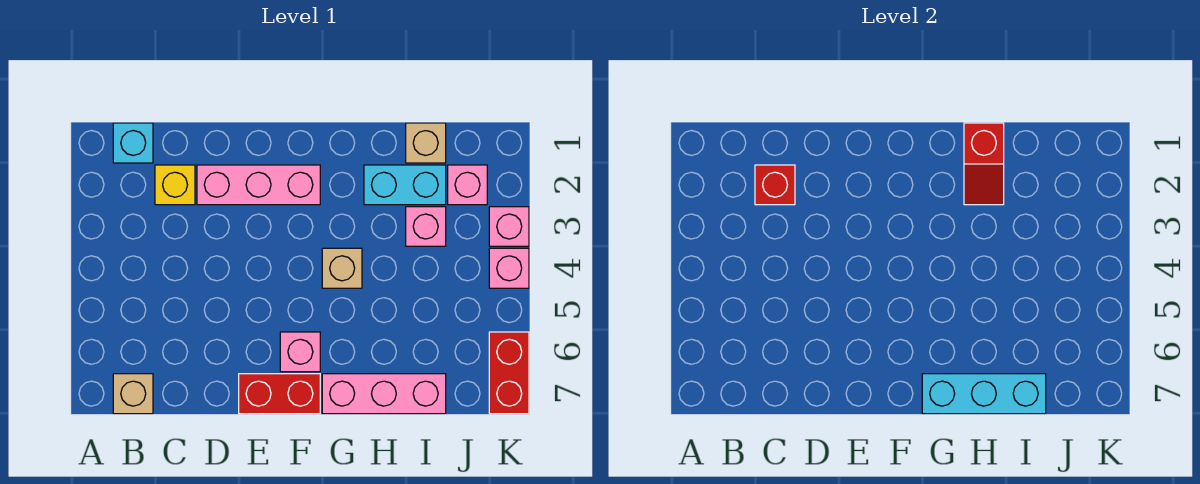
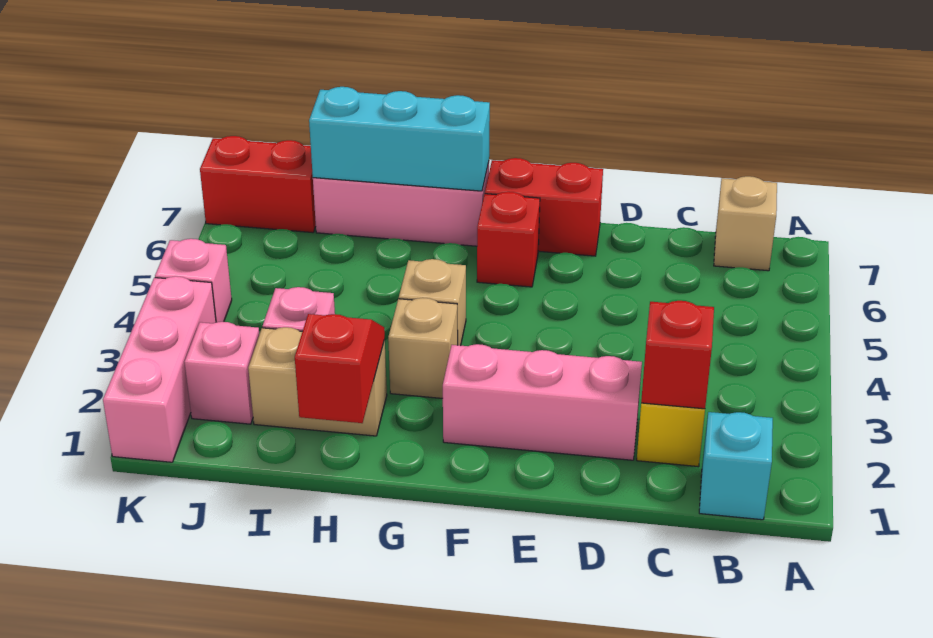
pink 1x1 brick [280,332,320,372] -> red 1x1 brick [477,192,540,287]
cyan 1x2 brick [364,165,446,205] -> tan 1x2 brick [248,327,387,436]
tan 1x1 brick [406,123,446,163] -> tan 1x1 brick moved to [388,298,458,398]
pink 1x1 brick [489,207,529,246] -> pink 1x3 brick [103,276,216,462]
red 1x2 brick [489,332,529,414] -> red 1x2 brick turned to [200,136,316,233]

